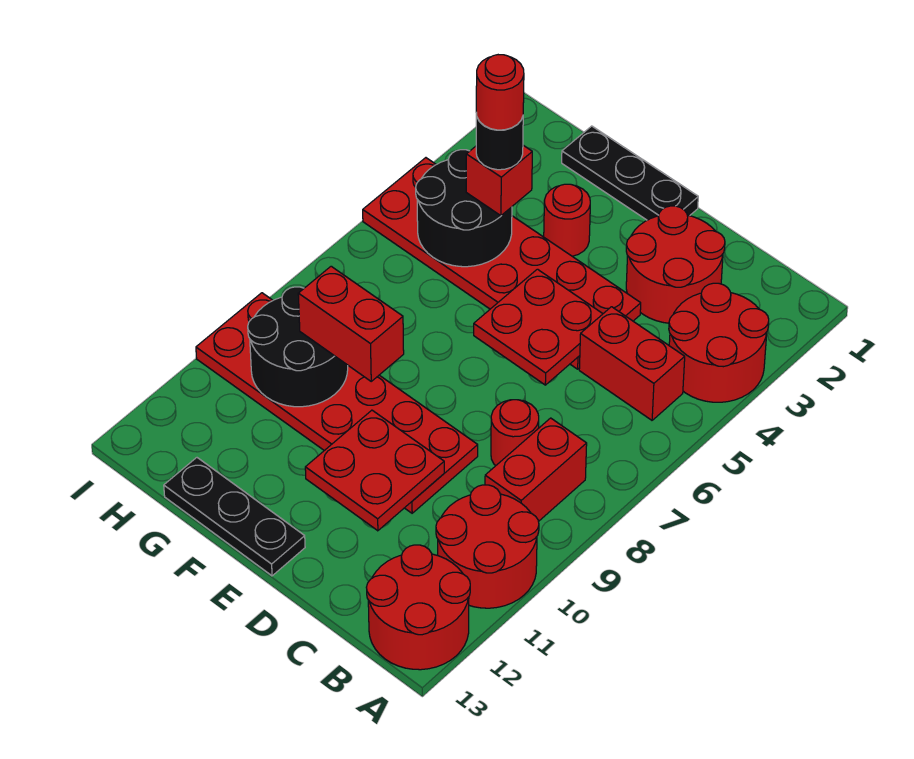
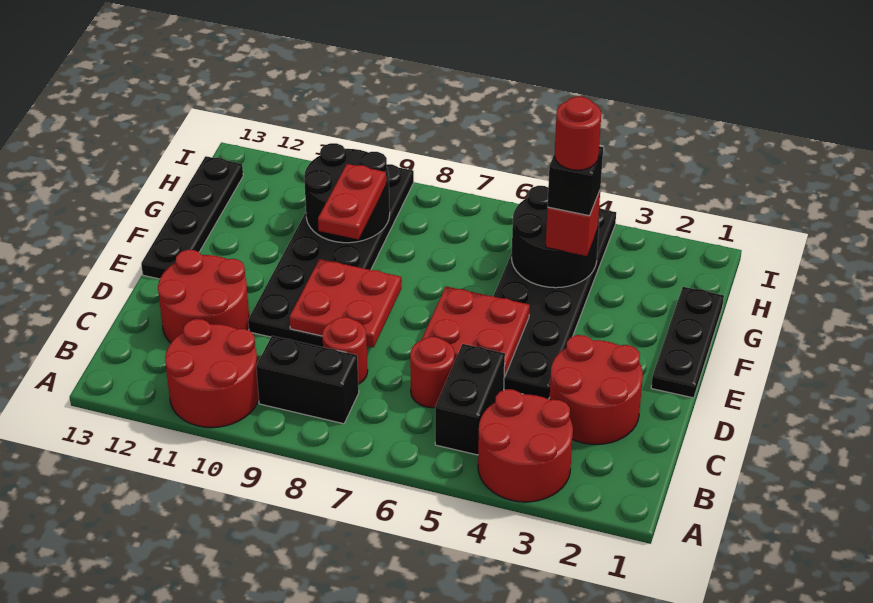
red 2x2 round brick [366,545,470,670] -> red 2x2 round brick moved to [158,250,249,343]
red 1x2 brick [579,307,685,420] -> black 1x2 brick [435,344,505,455]
red 1x2 brick [485,418,587,522] -> black 1x2 brick [256,336,359,424]
red 2x6 plate [363,158,641,369] -> black 2x6 plate [493,208,616,399]
red 2x6 plate [196,293,478,513] -> black 2x6 plate [248,164,414,347]
red 2x2 plate [305,410,444,531] -> red 2x2 plate moved to [289,259,401,348]
black 1x3 plate [164,458,305,576] -> black 1x4 plate [141,156,243,279]
red 1x1 round brick [544,184,590,256] -> red 1x1 round brick moved to [410,337,455,408]
red 1x2 brick [298,266,404,381] -> red 1x2 plate [318,164,386,239]
black 1x1 round brick [476,113,523,170] -> black 1x1 brick [547,146,603,216]

